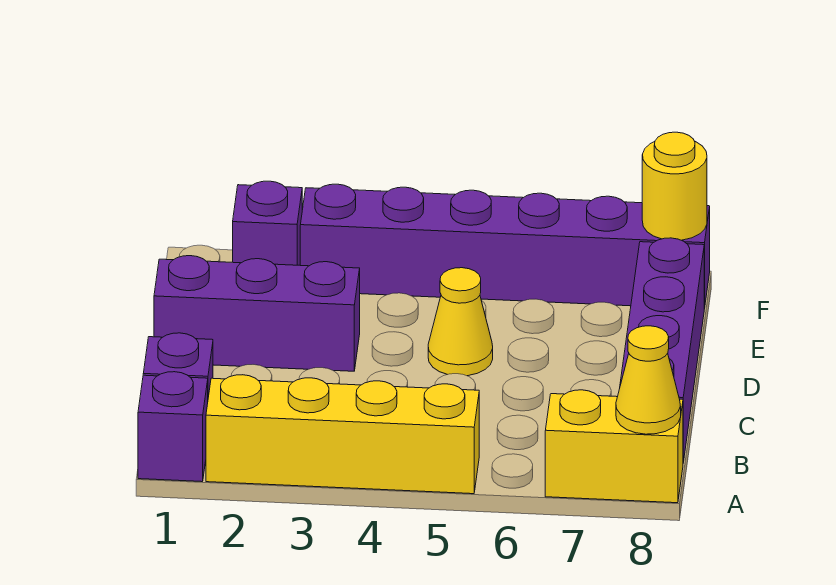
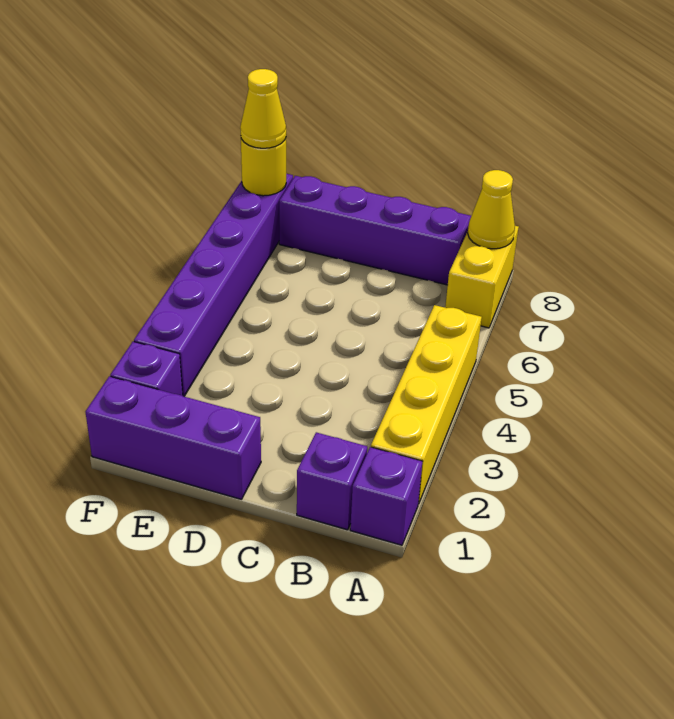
purple 1x3 brick [154,256,360,371] -> purple 1x3 brick turned to [86,376,261,499]
yellow 1x1 cone [428,268,493,376] -> yellow 1x1 cone moved to [240,69,286,148]

